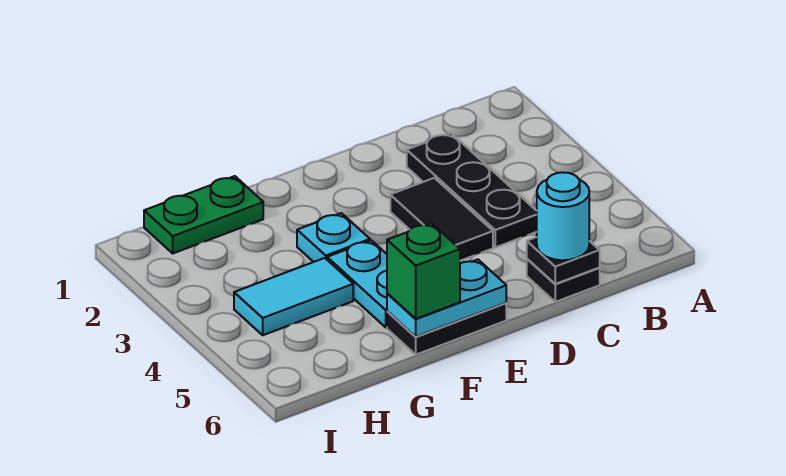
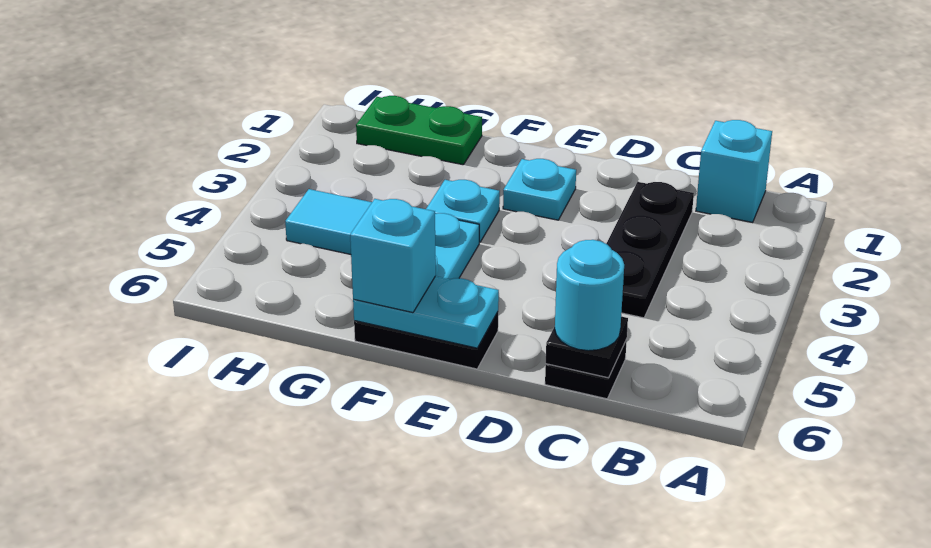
none -> cyan 1x1 brick [696,120,772,222]
black 1x2 tile [390,178,493,261] -> none
none -> cyan 1x1 plate [503,158,576,220]
green 1x1 brick [387,223,460,319] -> cyan 1x1 brick [350,199,436,313]

